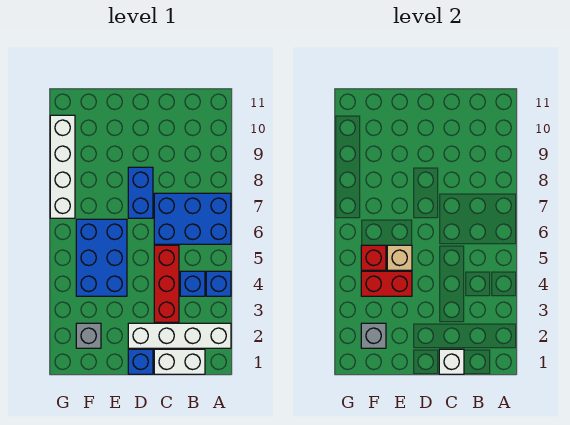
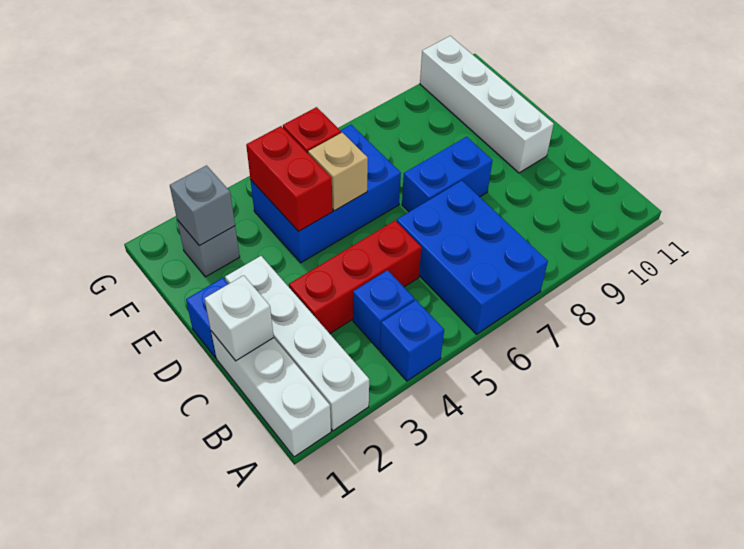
white 1x2 brick [154,349,205,374] -> white 1x3 brick [211,331,331,457]
white 1x4 brick [50,115,75,218] -> white 1x4 brick turned to [420,36,554,173]

